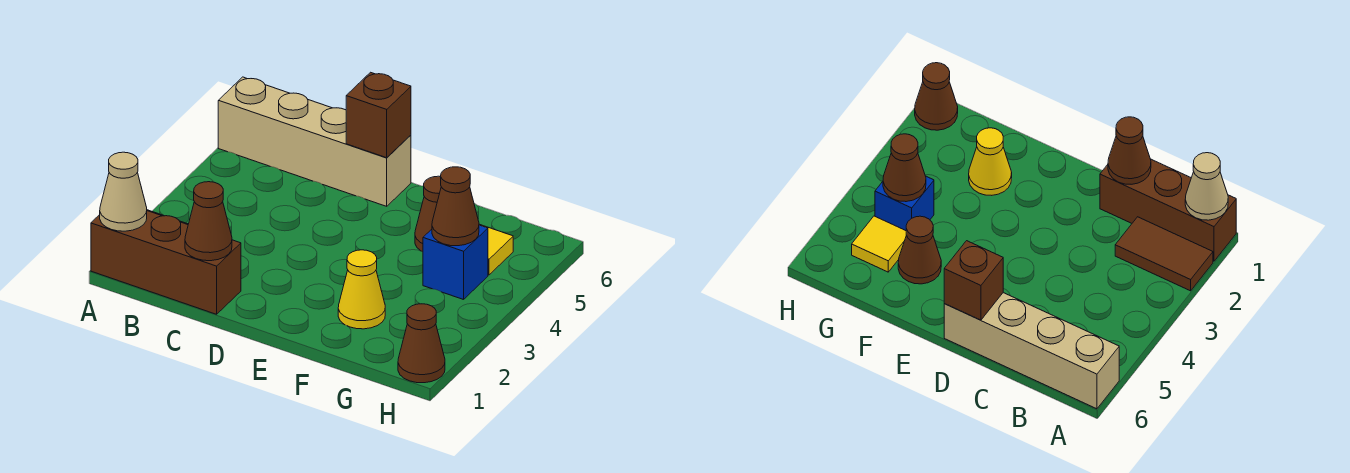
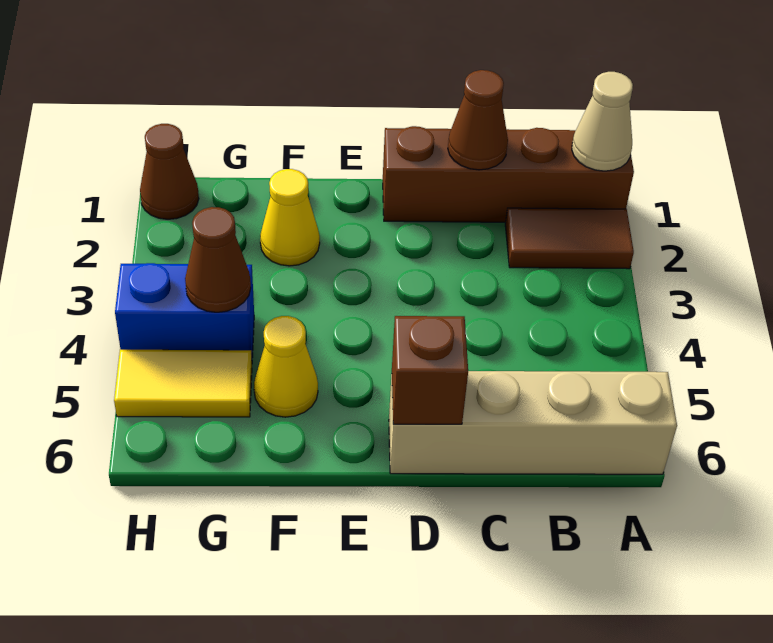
brown 1x3 brick [91,211,241,314] -> brown 1x4 brick [383,126,634,222]
brown 1x1 cone [415,176,441,252] -> yellow 1x1 cone [254,316,318,417]
blue 1x1 brick [423,225,488,300] -> blue 1x2 brick [115,263,254,358]
yellow 1x1 tile [479,224,513,275] -> yellow 1x2 tile [114,350,252,417]

